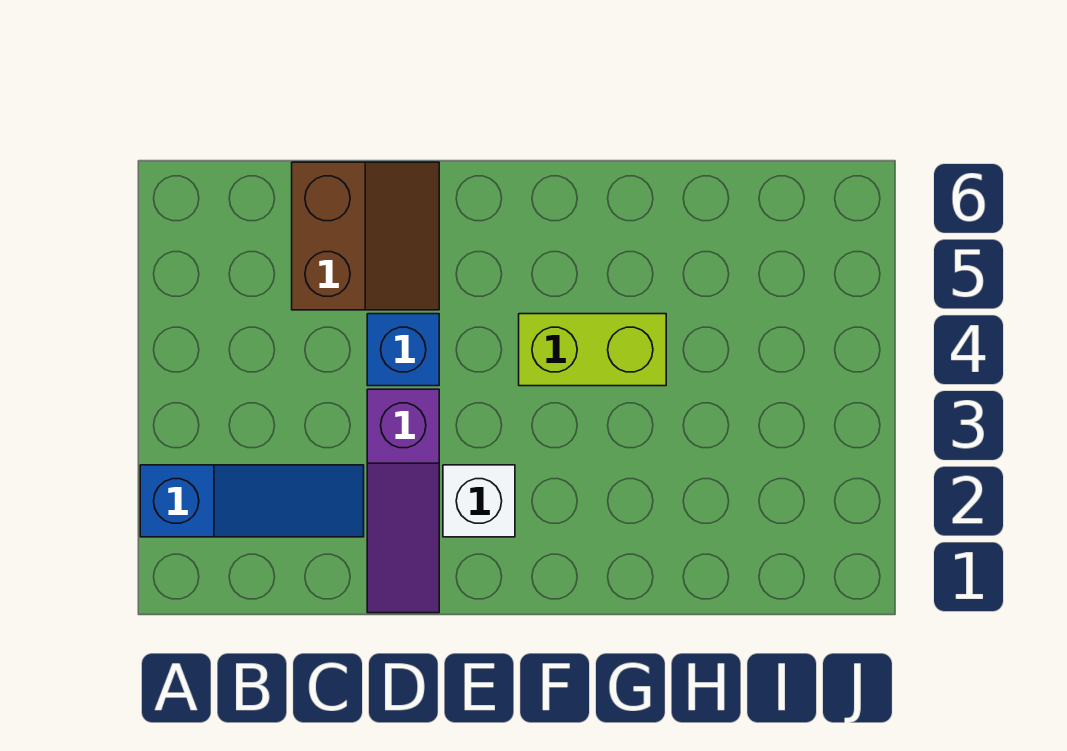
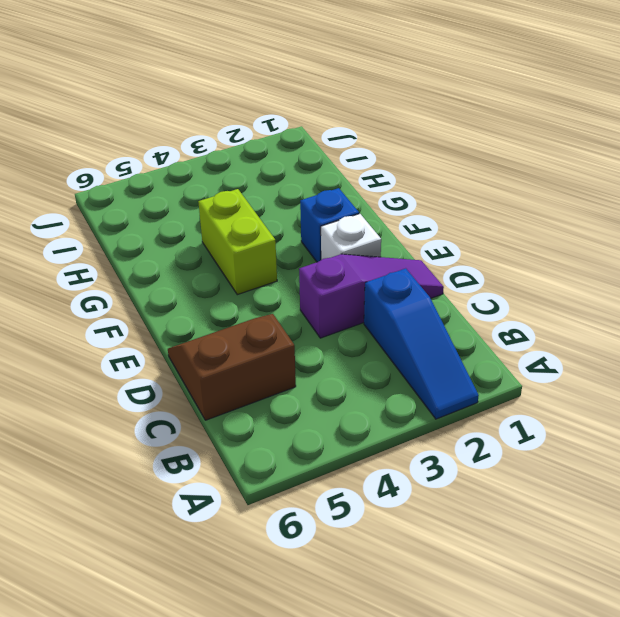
blue 1x3 slope [140,465,364,537] -> blue 1x3 slope turned to [364,268,479,419]
blue 1x1 brick [367,314,439,386] -> blue 1x1 brick moved to [300,188,359,262]

